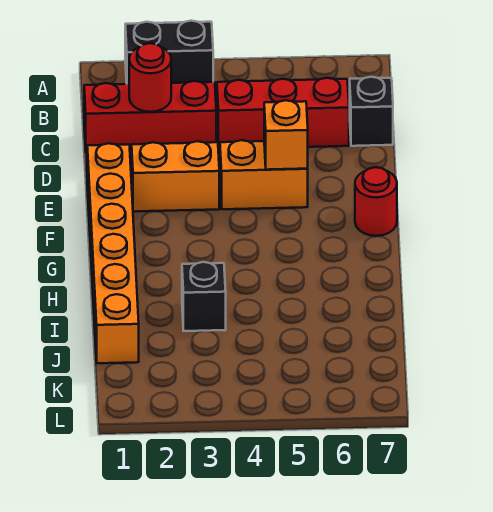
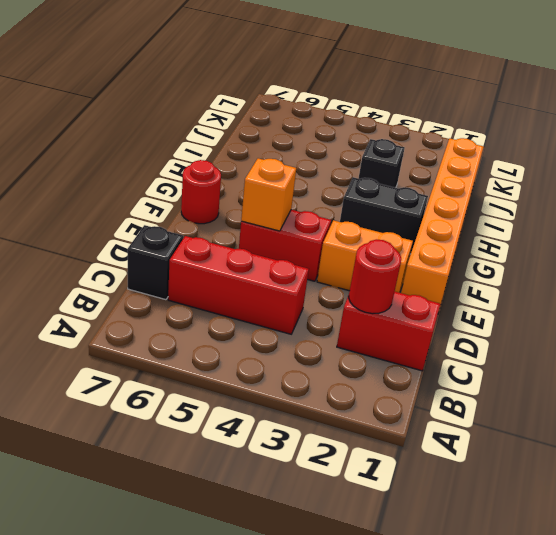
black 1x2 brick [125,21,213,84] -> black 1x2 brick moved to [340,177,428,254]
red 1x3 brick [84,81,216,152] -> red 1x2 brick [337,292,440,371]
orange 1x2 brick [220,140,308,209] -> red 1x2 brick [239,210,331,281]

